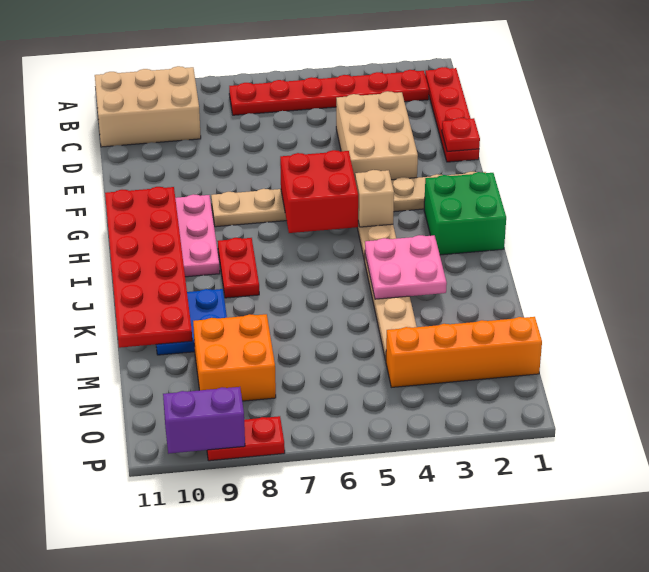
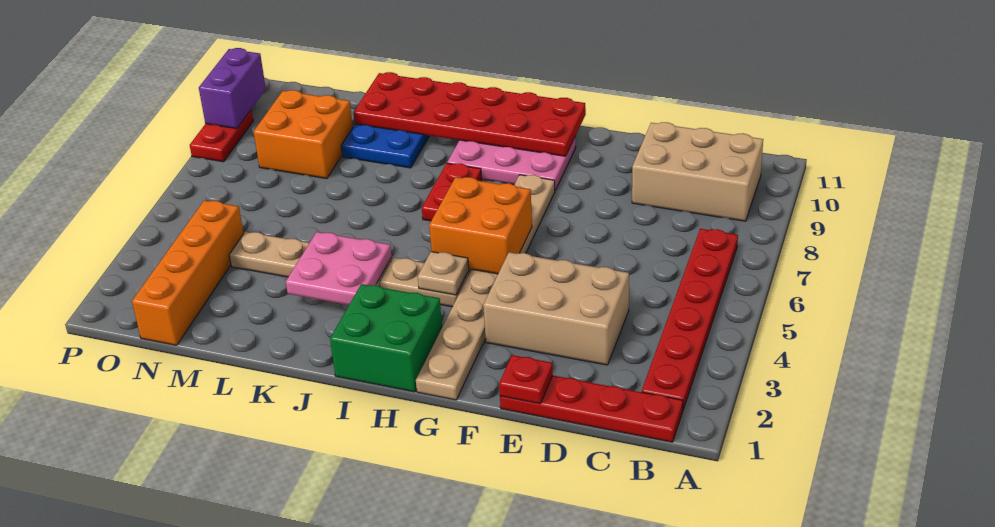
tan 2x3 brick [95,66,201,147] -> tan 2x3 brick turned to [632,122,763,221]
red 2x2 brick [280,150,358,233] -> orange 2x2 brick [429,177,532,274]
tan 1x1 brick [355,170,394,227] -> tan 1x1 plate [418,251,469,295]
red 1x2 plate [218,238,259,298] -> red 1x2 plate turned to [422,163,482,221]

